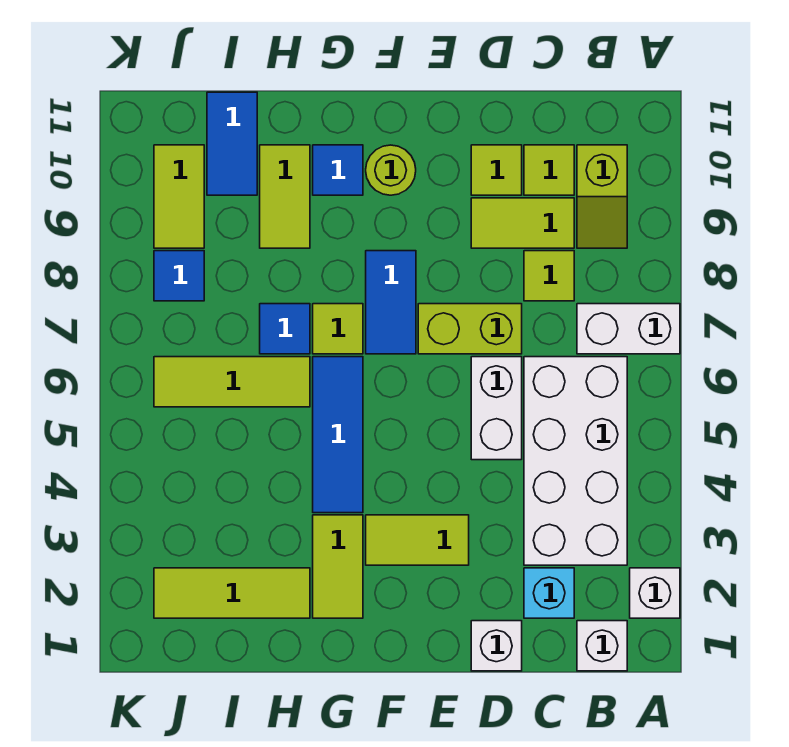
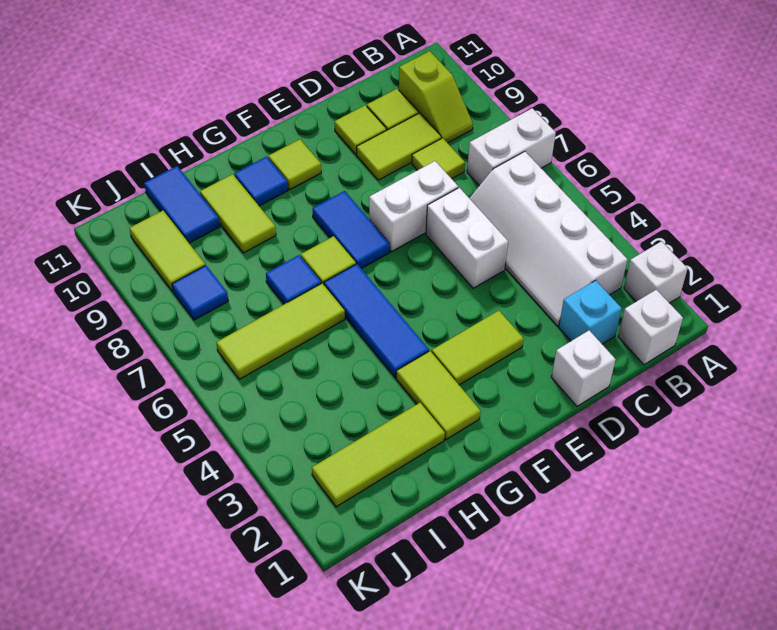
white 2x4 brick [524,357,627,565] -> white 2x4 slope [469,152,627,326]
lime 1x2 brick [418,304,522,354] -> white 1x2 brick [369,161,458,252]
lime 1x1 round brick [366,145,416,195] -> lime 1x1 tile [268,139,321,190]

